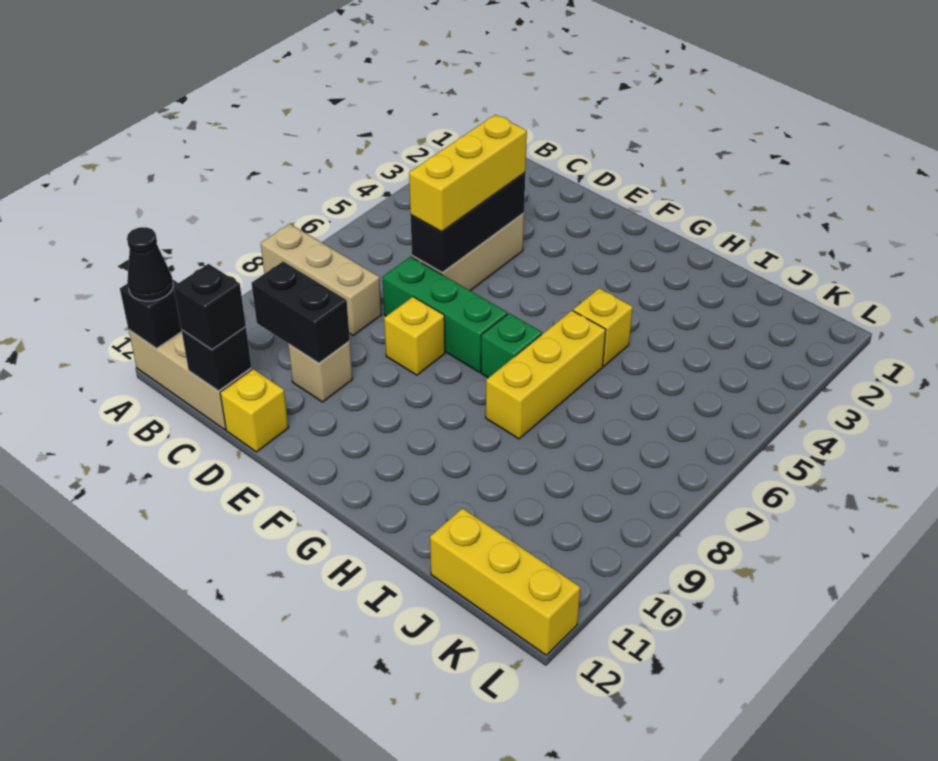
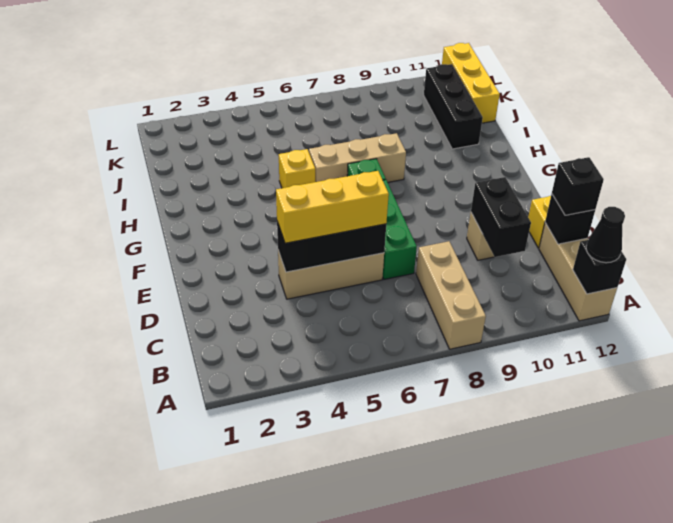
yellow 1x1 brick [384,297,445,375] -> none
yellow 1x3 brick [486,311,606,439] -> tan 1x3 brick [309,133,406,182]
none -> black 1x3 brick [424,64,483,149]

